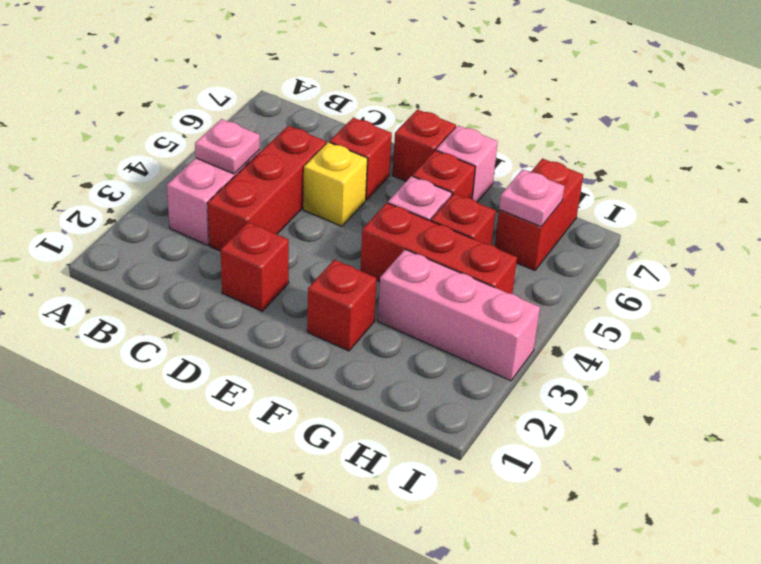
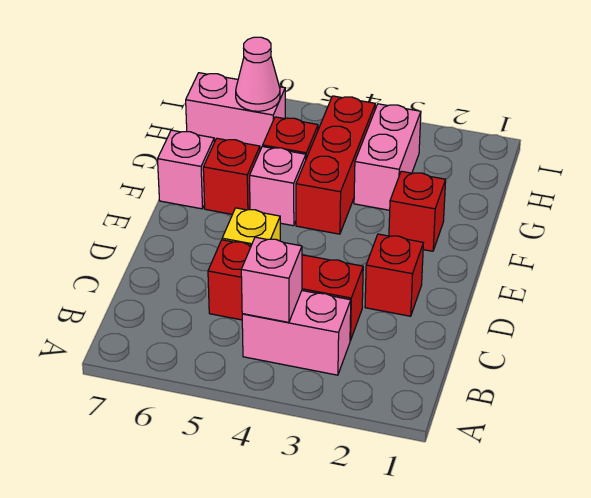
pink 1x1 plate [195,119,260,174] -> pink 1x1 brick [241,237,302,322]
red 1x1 brick [330,118,392,200] -> none
red 1x1 brick [392,109,456,181] -> none
pink 1x3 brick [378,250,540,381] -> pink 1x2 brick [354,104,421,210]
red 1x2 brick [495,158,583,271] -> pink 1x2 brick [186,73,285,150]
pink 1x1 plate [499,169,565,227] -> pink 1x1 cone [236,37,280,111]

